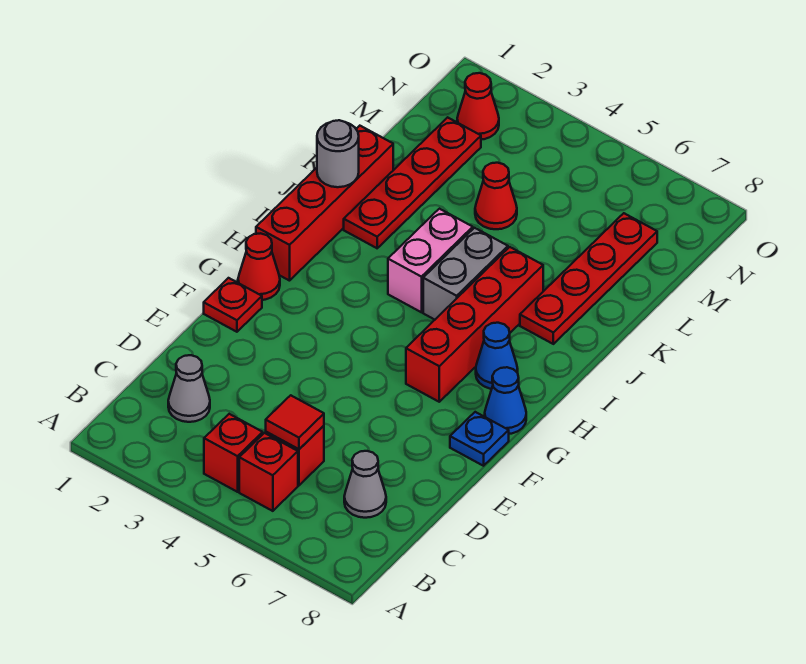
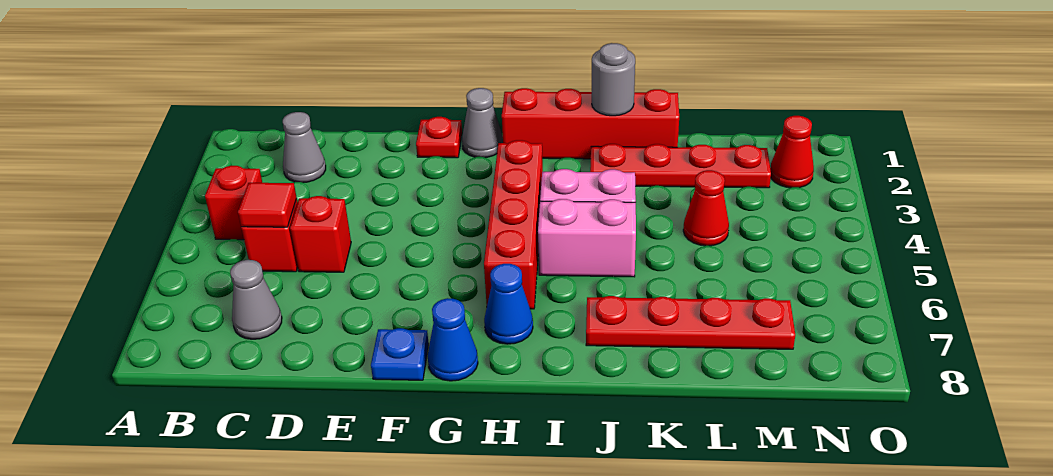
red 1x1 brick [239,433,298,511] -> red 1x1 brick moved to [290,196,351,272]
red 1x1 cone [238,233,280,300] -> grey 1x1 cone [462,88,503,158]
red 1x4 brick [406,247,543,402] -> red 1x4 brick turned to [484,140,543,309]
grey 1x2 brick [423,228,508,320] -> pink 1x2 brick [538,199,636,277]

